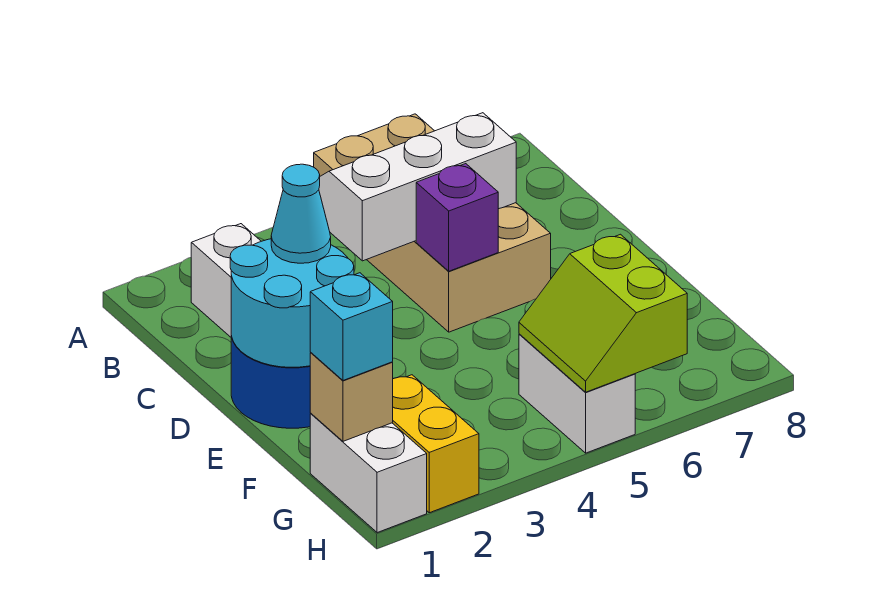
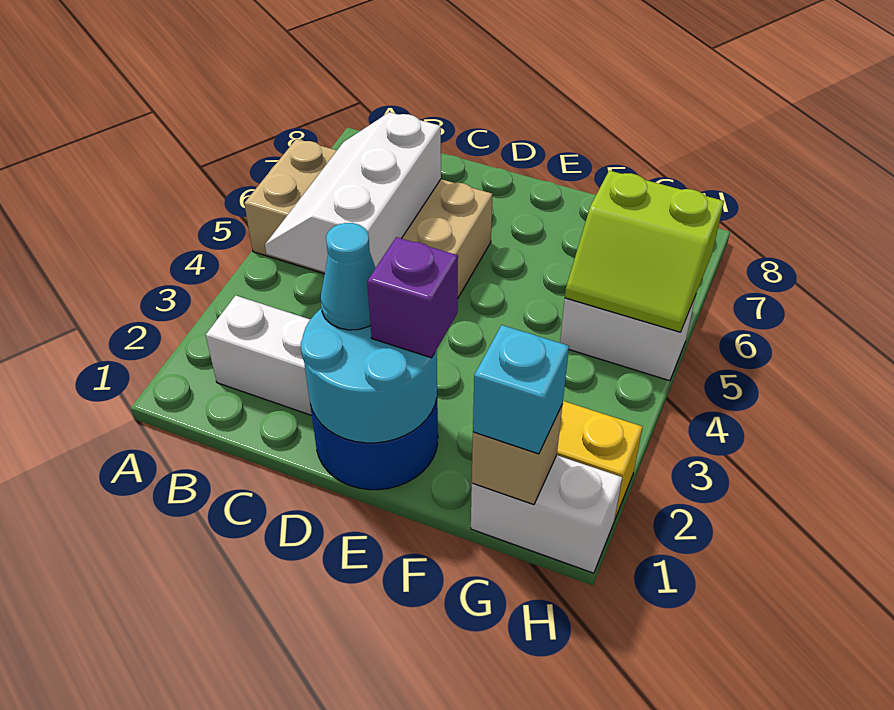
purple 1x1 brick [416,164,498,271] -> purple 1x1 brick moved to [367,237,458,358]

